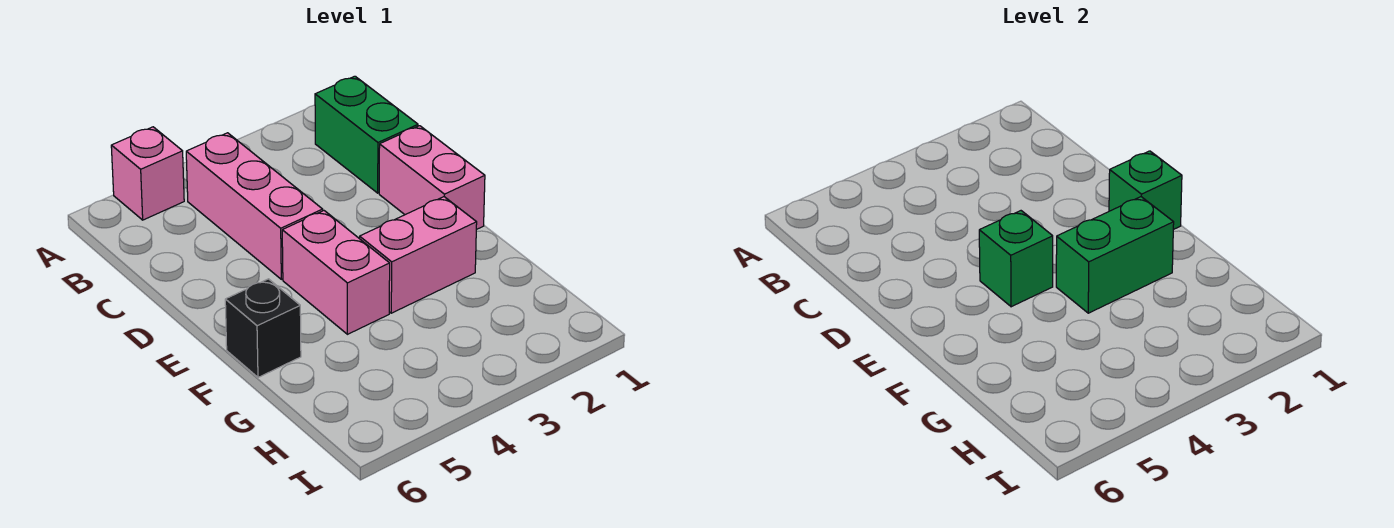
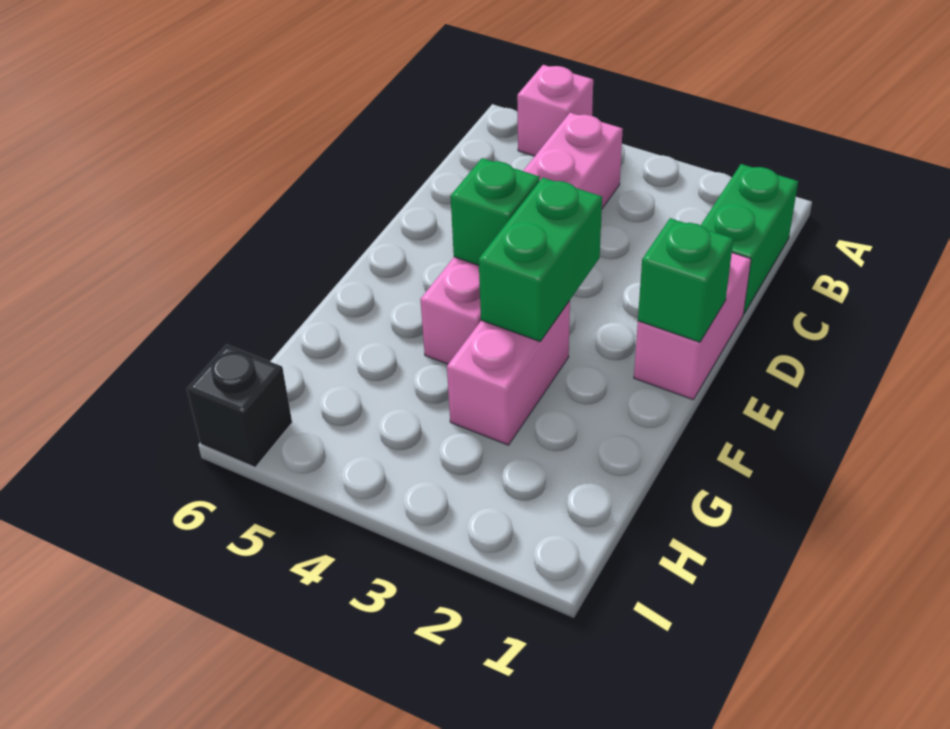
pink 1x2 brick [360,197,477,313] -> pink 1x2 brick turned to [447,301,570,445]
green 1x2 brick [1056,197,1174,313] -> green 1x2 brick turned to [479,178,602,341]
black 1x1 brick [225,279,301,377] -> black 1x1 brick moved to [187,345,292,467]

